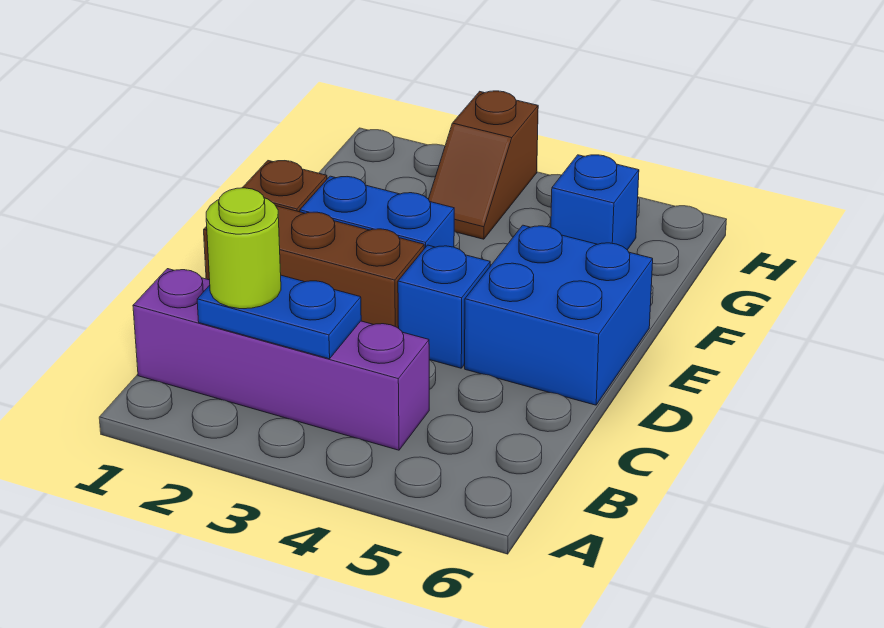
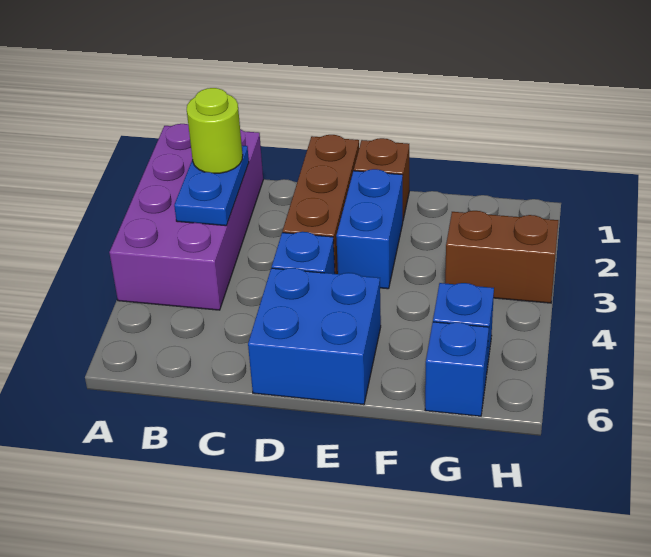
purple 1x4 brick [133,269,429,450] -> purple 2x4 brick [109,124,263,310]
brown 1x2 slope [429,91,538,239] -> brown 1x2 brick [445,211,558,303]
none -> blue 1x1 brick [425,322,489,416]

